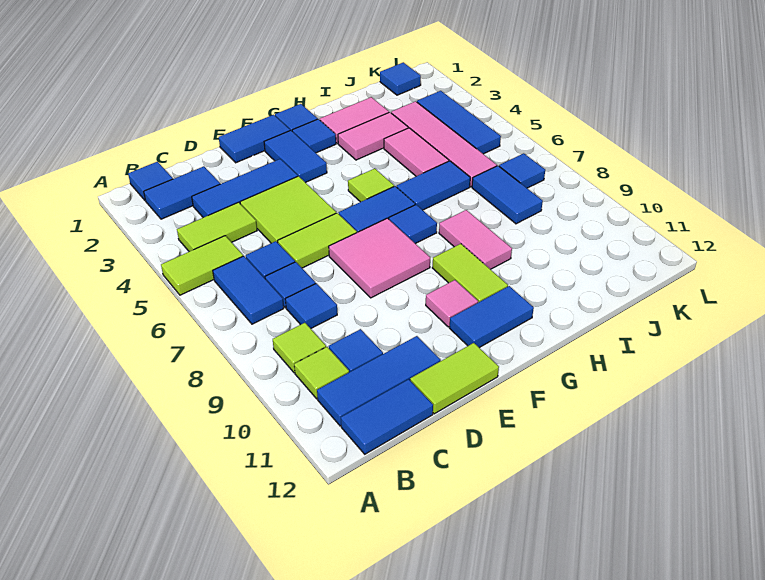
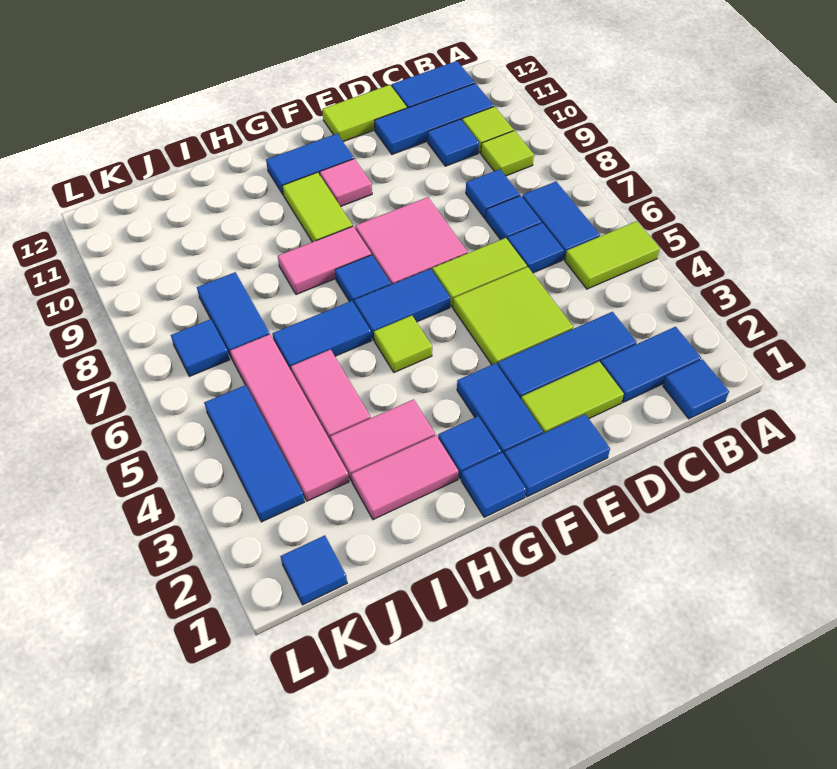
lime 1x2 tile [177,202,257,252] -> lime 1x2 tile moved to [521,361,624,433]
pink 1x2 tile [439,210,512,269] -> pink 1x2 tile turned to [278,226,371,294]

